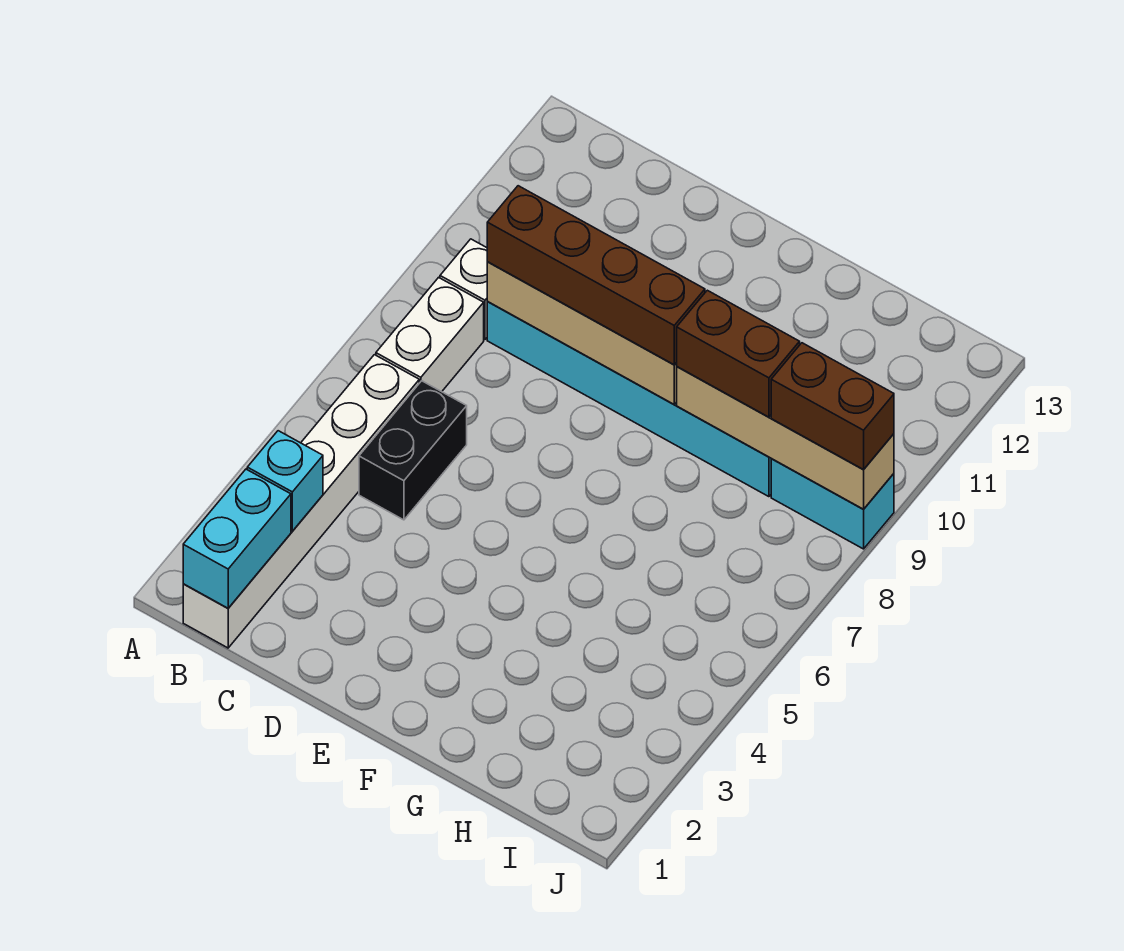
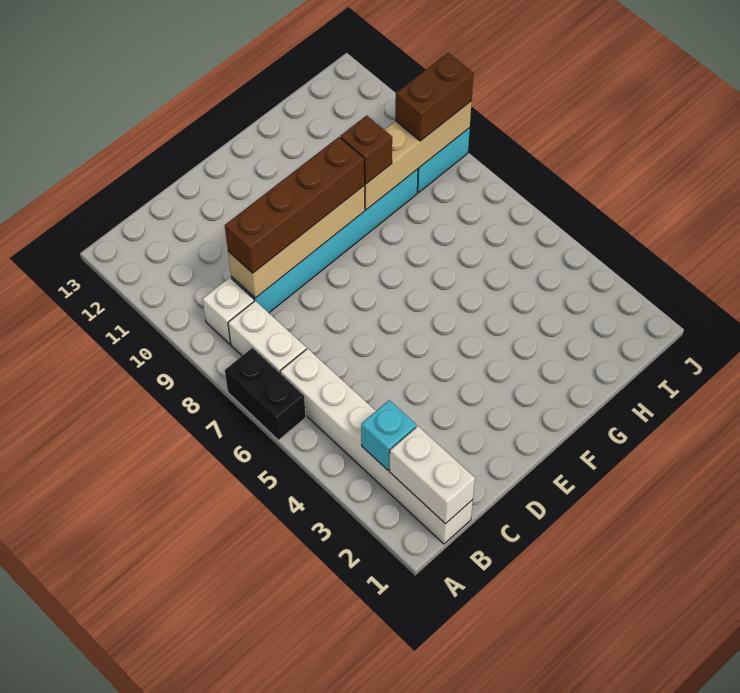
cyan 1x2 brick [183,469,291,608] -> white 1x2 brick [390,426,475,524]
black 1x2 brick [359,381,467,520] -> black 1x2 brick moved to [225,348,306,440]
brown 1x2 brick [676,290,800,417] -> brown 1x1 brick [340,115,392,184]

